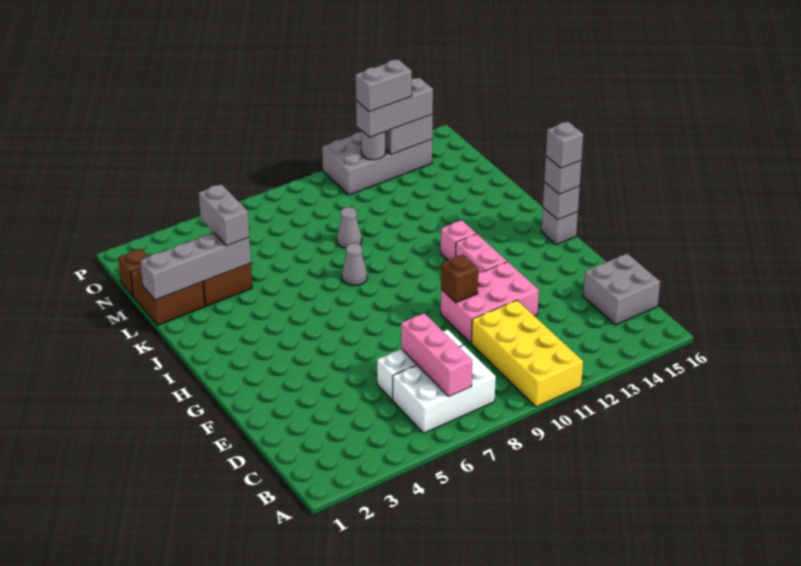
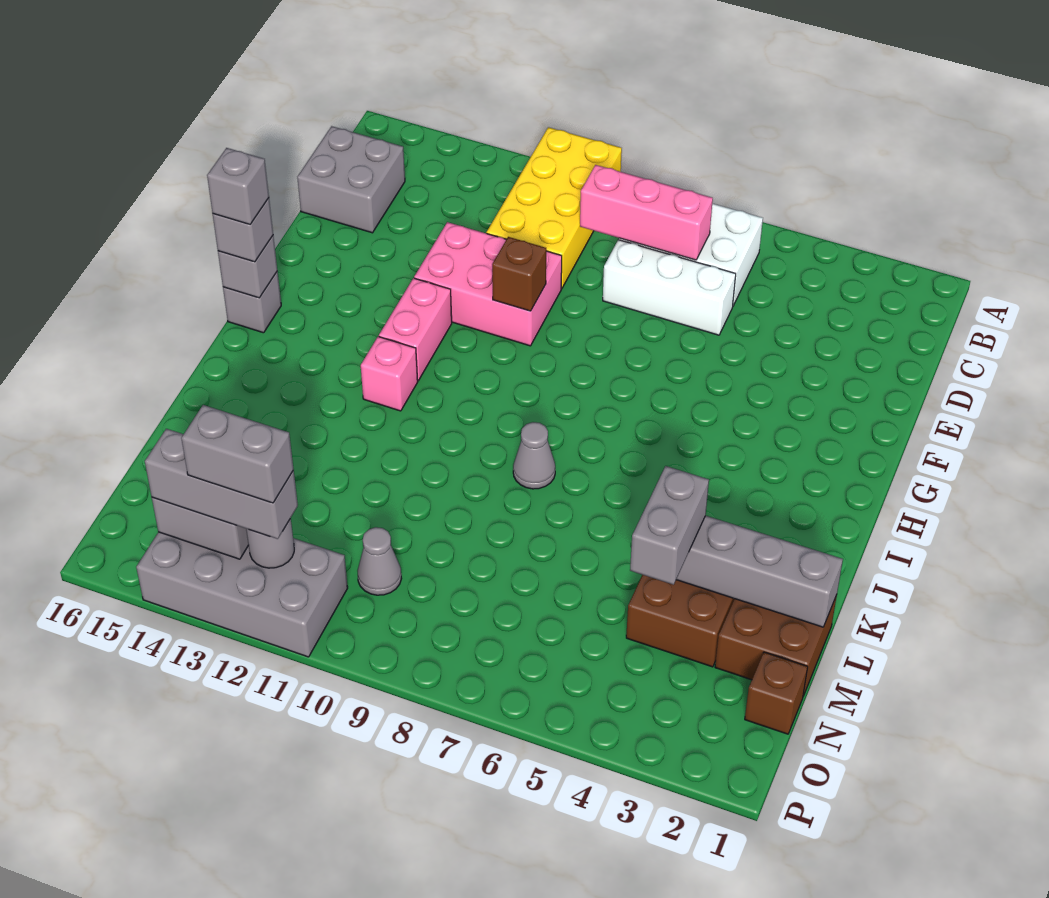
pink 1x3 brick [401,313,472,397] -> pink 1x3 brick turned to [580,165,713,260]
grey 1x1 cone [337,207,362,248] -> grey 1x1 cone moved to [358,527,402,595]

